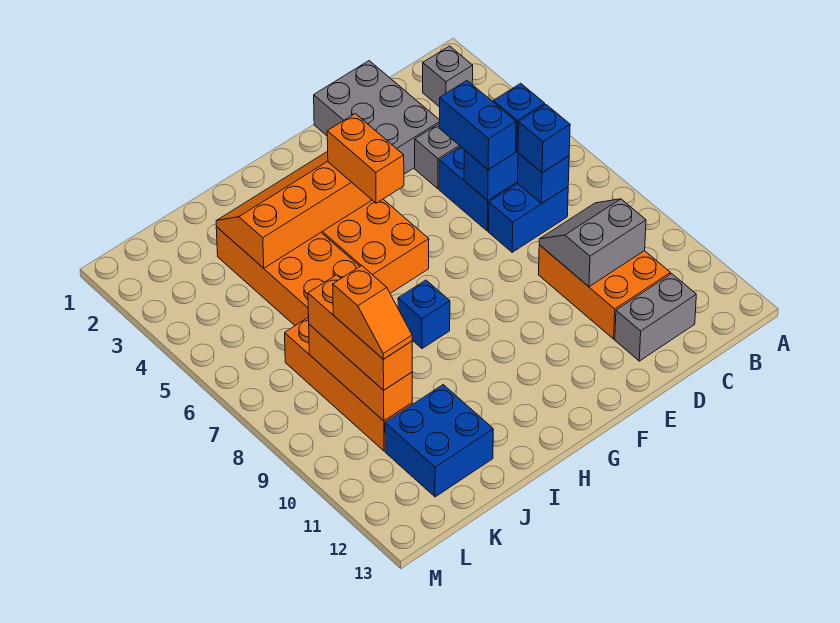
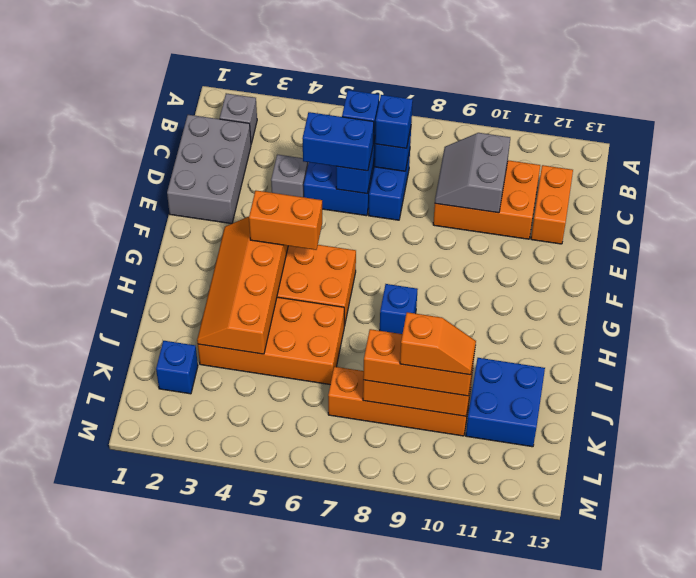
grey 1x2 brick [615,274,696,361] -> orange 1x2 brick [531,165,573,244]
grey 2x3 brick [314,61,440,174] -> grey 2x3 brick turned to [167,115,251,224]
none -> blue 1x1 brick [156,341,198,394]

